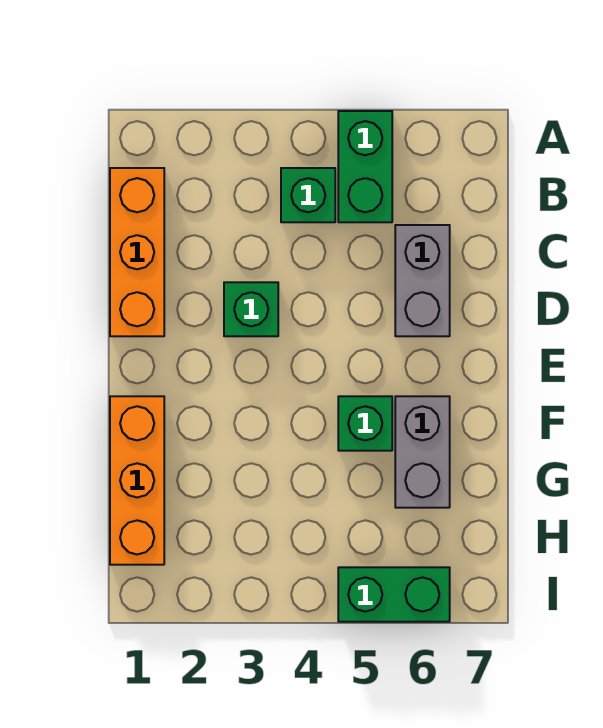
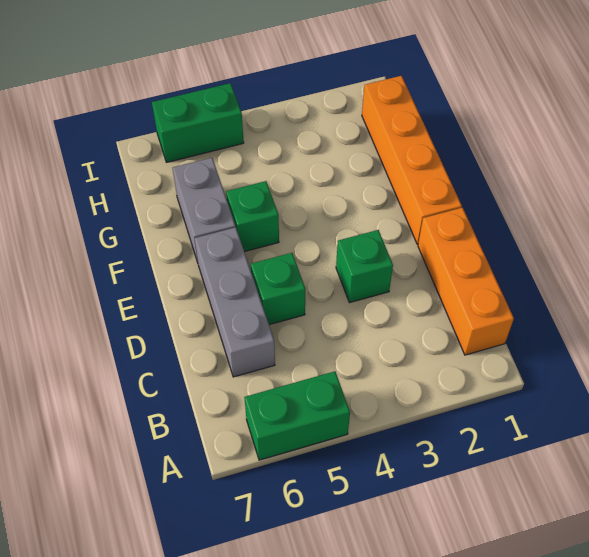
green 1x2 brick [338,111,392,222] -> green 1x2 brick turned to [244,371,350,460]
green 1x1 brick [281,168,335,222] -> green 1x1 brick moved to [251,253,305,325]
grey 1x2 brick [395,225,450,336] -> grey 1x3 brick [194,227,275,377]
orange 1x3 brick [110,396,164,565] -> orange 1x4 brick [362,76,462,244]

